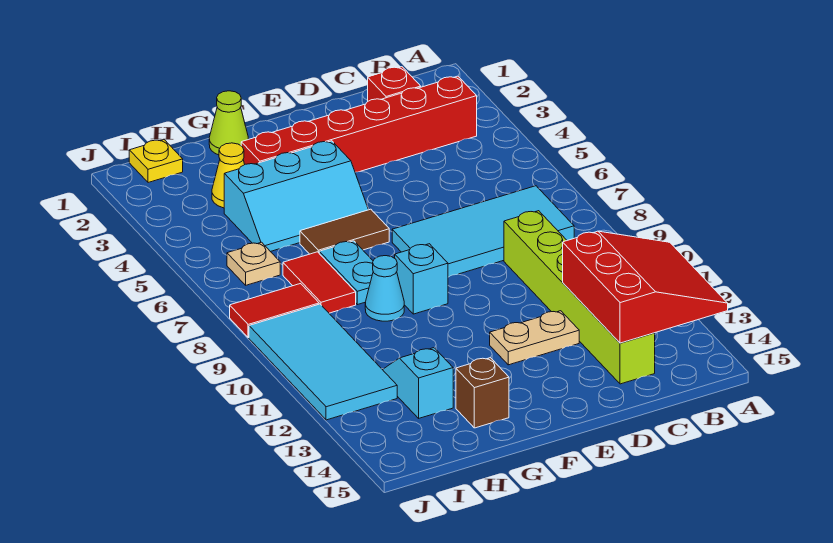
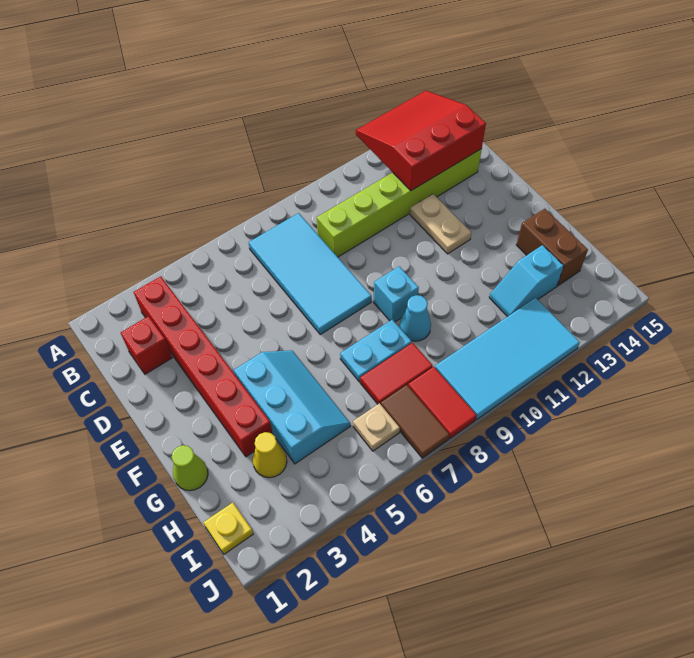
brown 1x2 tile [300,209,389,254] -> brown 1x2 tile moved to [381,385,450,458]
brown 1x1 brick [456,358,509,428] -> brown 1x2 brick [516,209,588,286]

